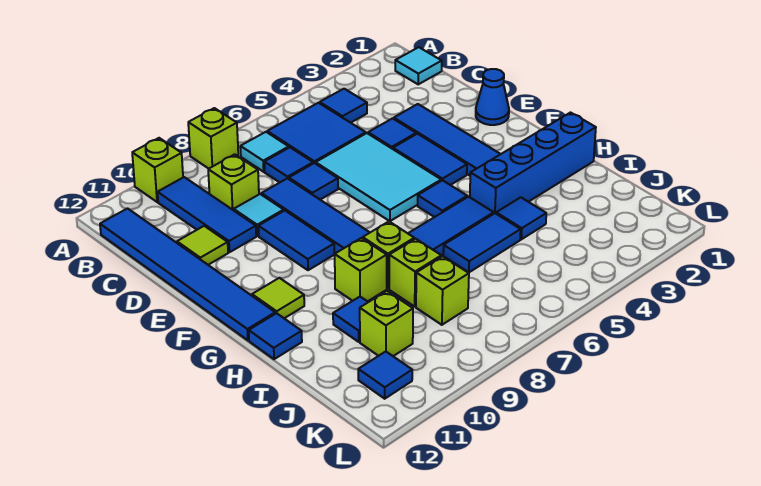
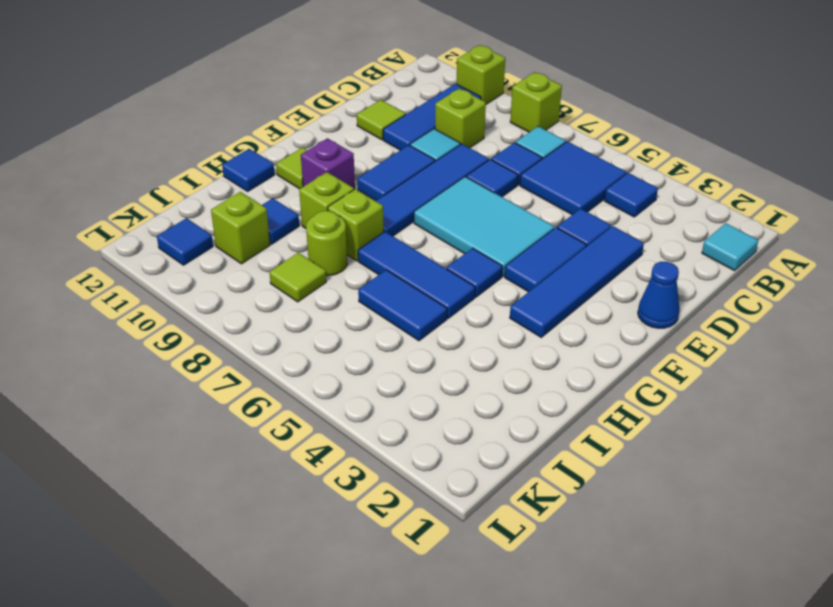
blue 1x6 tile [100,209,275,340] -> none
cyan 2x3 tile [316,133,441,221] -> cyan 2x3 tile turned to [414,177,554,276]
none -> purple 1x1 brick [301,138,355,189]
blue 1x4 brick [470,113,596,213] -> none
blue 1x1 tile [496,197,546,239] -> none
lime 1x1 brick [389,239,441,306] -> lime 1x1 round brick [306,211,347,276]
lime 1x1 brick [416,256,469,325] -> lime 1x1 tile [269,253,326,302]

